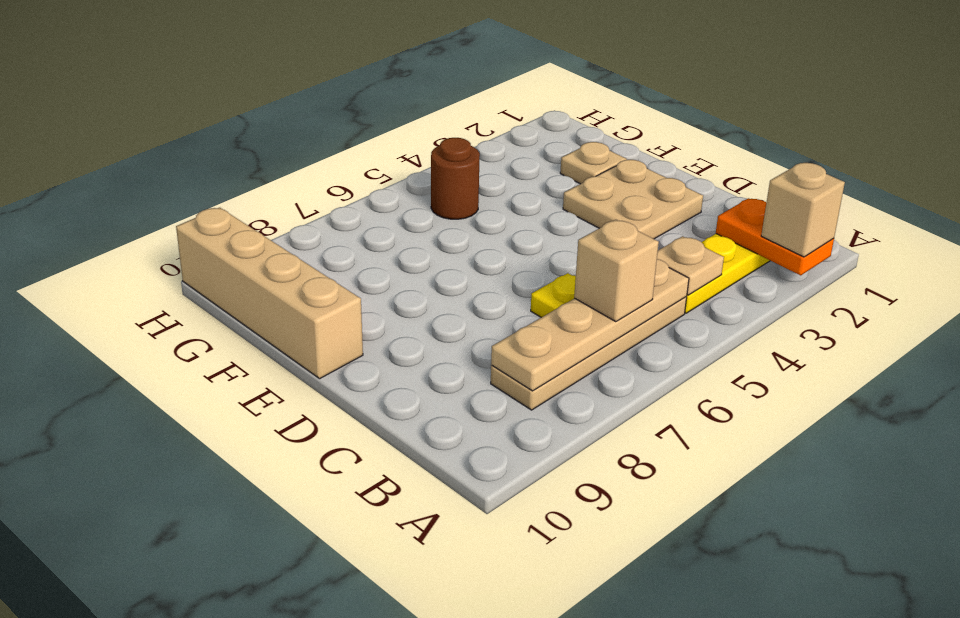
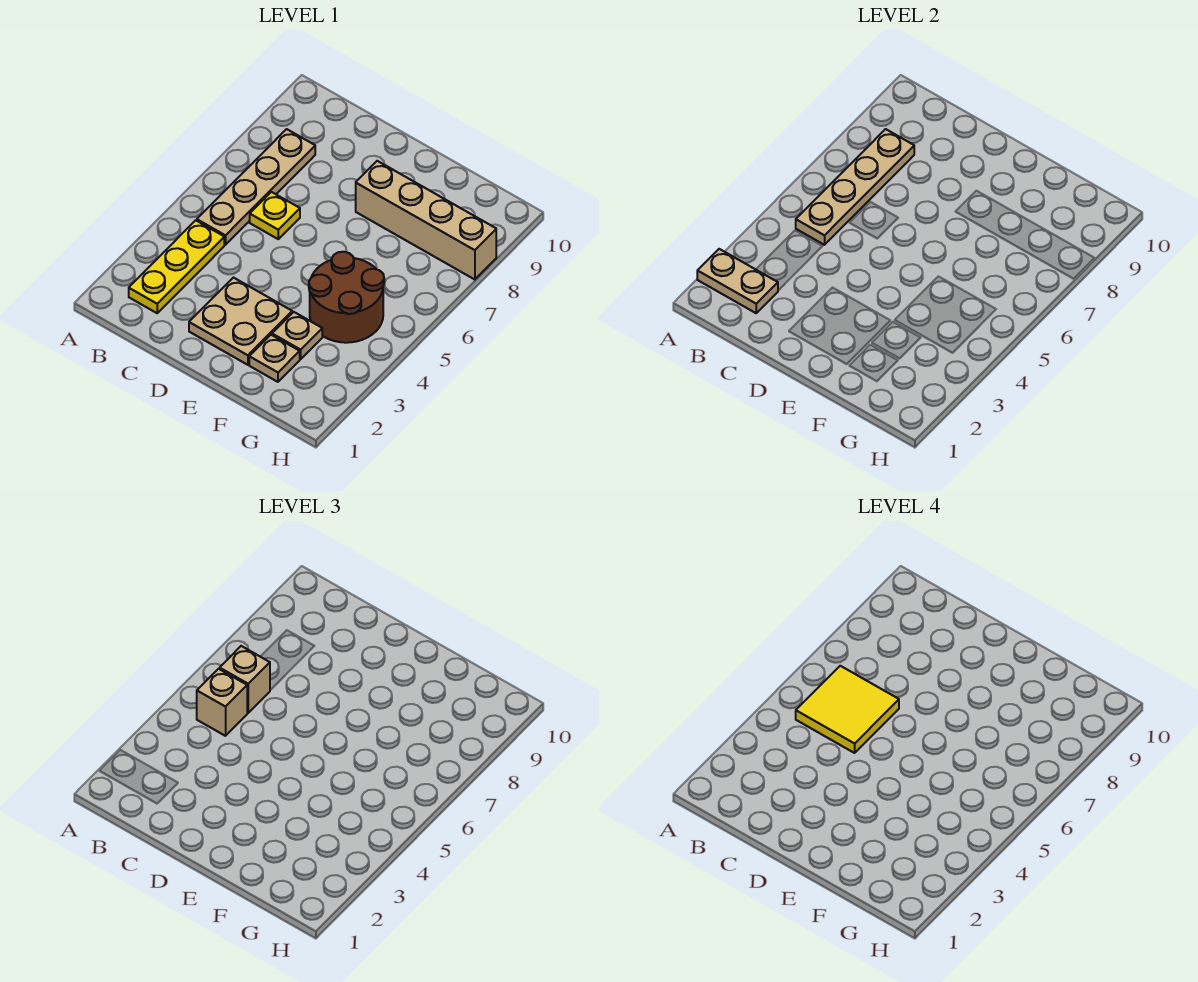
orange 1x2 plate [716,198,834,275] -> tan 1x2 plate [697,249,778,313]
tan 1x1 brick [761,163,845,257] -> tan 1x1 brick moved to [197,669,247,736]
tan 1x1 plate [657,236,724,295] -> tan 1x1 plate moved to [272,312,322,359]
none -> yellow 2x2 tile [796,666,899,753]
tan 1x4 brick [176,208,363,379] -> tan 1x4 brick moved to [356,161,496,280]
brown 1x1 round brick [431,138,480,219] -> brown 2x2 round brick [309,252,384,343]

